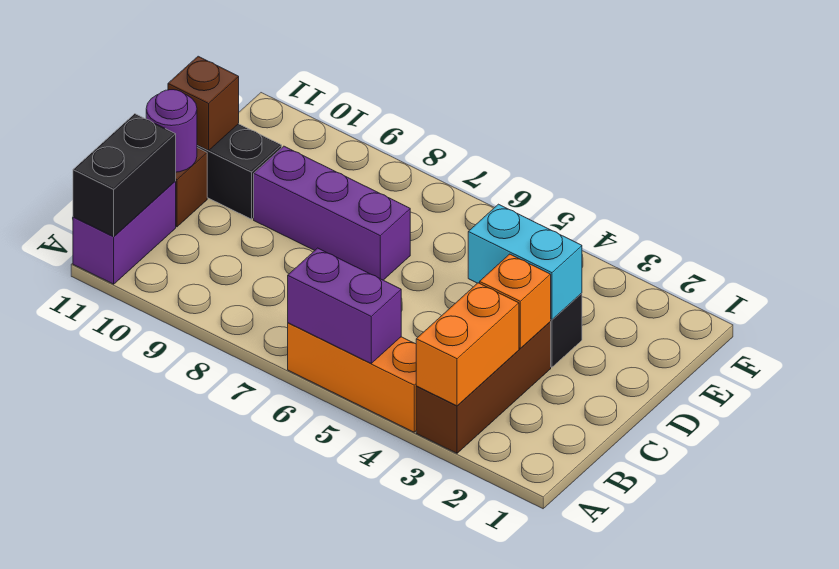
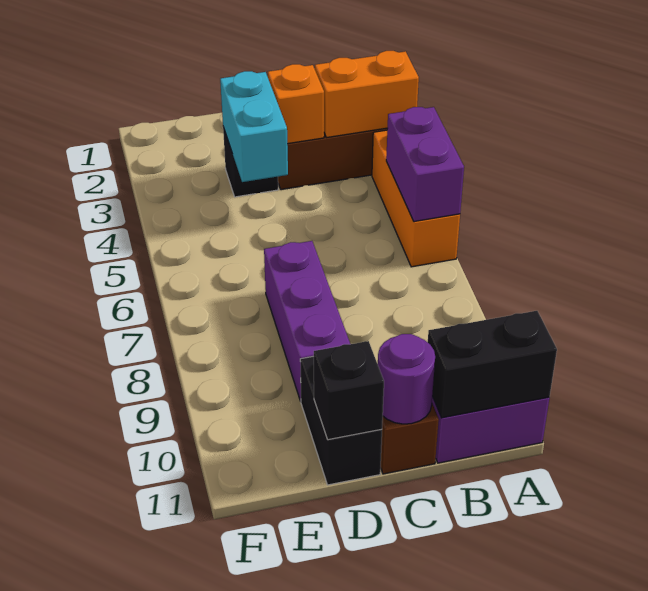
brown 1x1 brick [168,56,239,150] -> black 1x1 brick [314,341,384,440]

